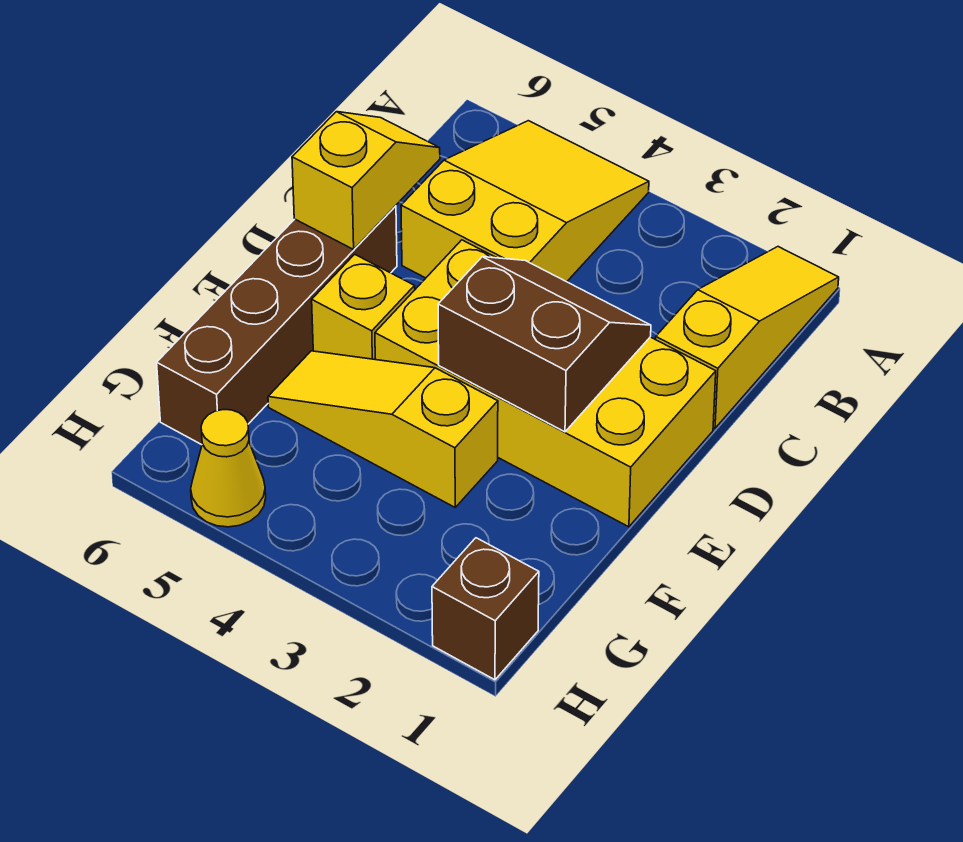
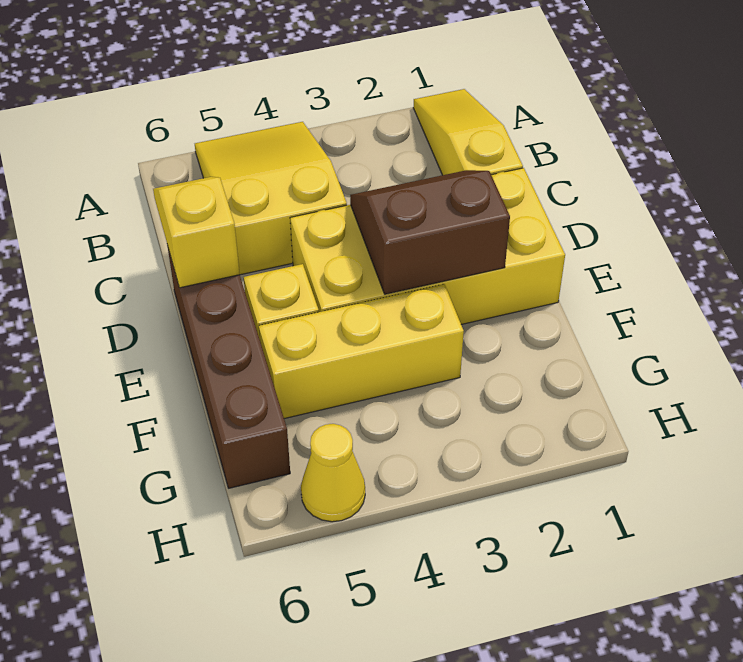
yellow 1x3 slope [268,351,498,507] -> yellow 1x3 brick [259,284,464,419]
brown 1x1 brick [432,538,539,680] -> none

